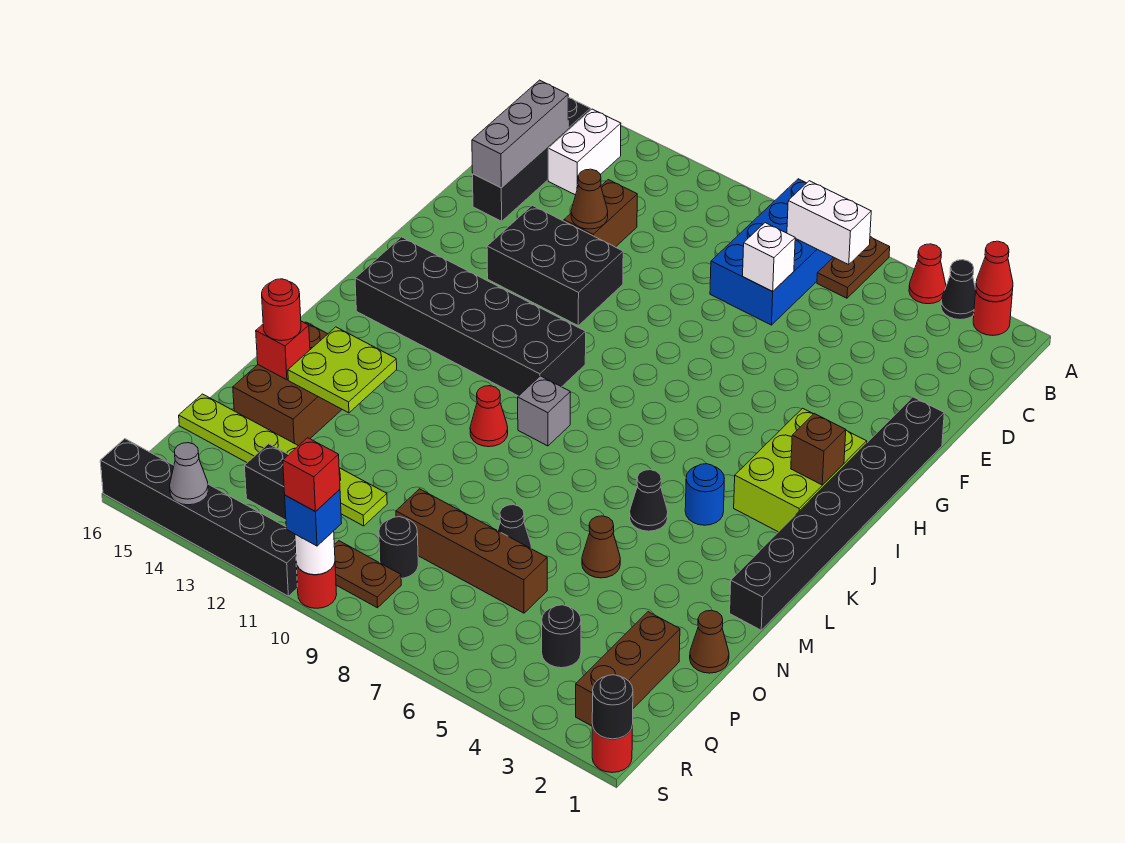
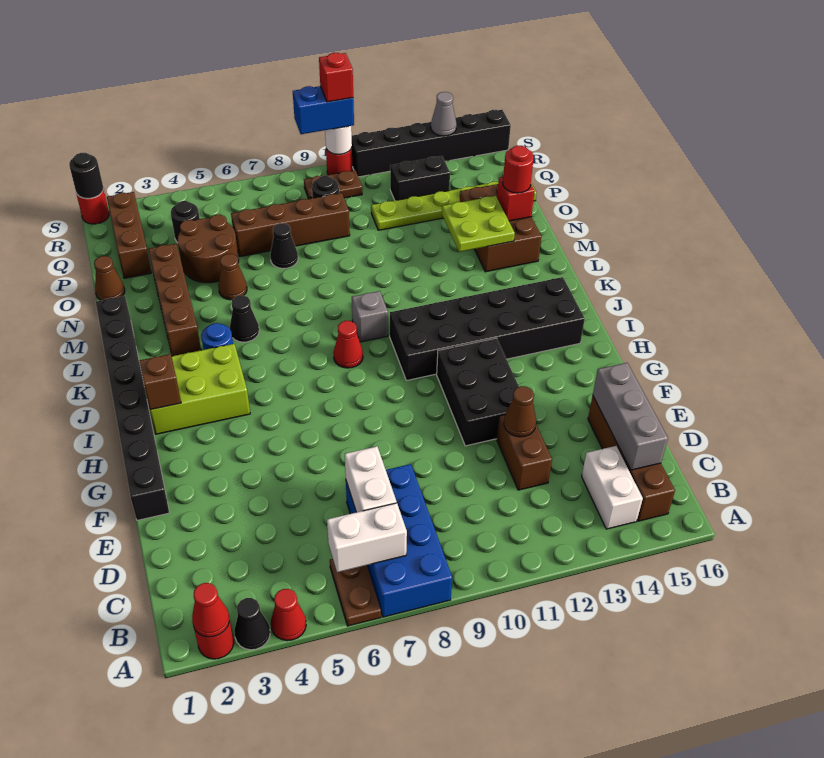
black 1x4 brick [473,98,591,221] -> brown 1x4 brick [588,396,675,521]
white 1x1 brick [743,223,795,291] -> white 1x2 brick [345,446,397,512]
black 2x3 brick [487,205,623,326] -> black 2x3 brick turned to [437,338,519,446]
lime 2x3 brick [734,408,867,532] -> lime 2x3 brick turned to [150,344,250,434]
none -> brown 1x4 brick [148,244,201,356]
red 1x1 cone [470,386,508,447] -> red 1x1 cone moved to [333,321,363,368]
none -> brown 2x2 round brick [178,215,239,283]
blue 1x1 brick [285,490,342,546] -> blue 1x2 brick [293,86,354,134]

